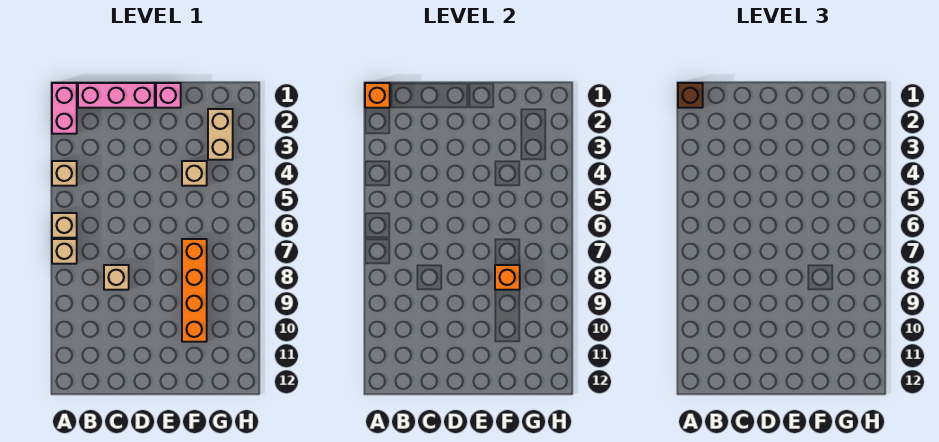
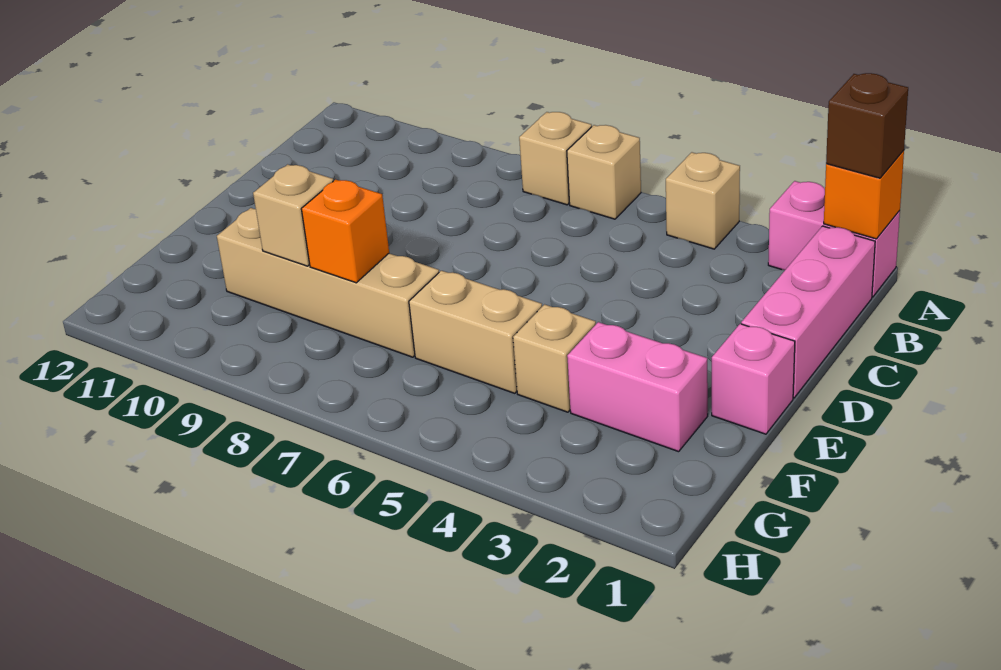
tan 1x1 brick [104,265,129,290] -> tan 1x1 brick moved to [253,164,333,266]
none -> pink 1x2 brick [567,322,708,452]
orange 1x4 brick [182,239,207,342] -> tan 1x4 brick [217,208,439,357]
tan 1x2 brick [208,109,233,160] -> tan 1x2 brick moved to [409,271,542,393]

